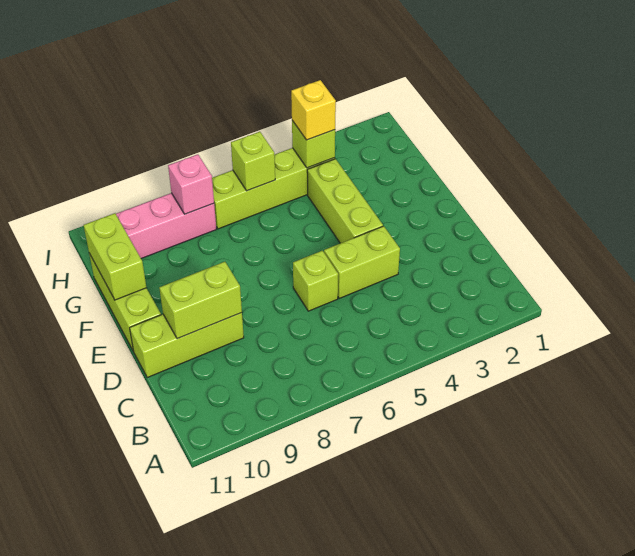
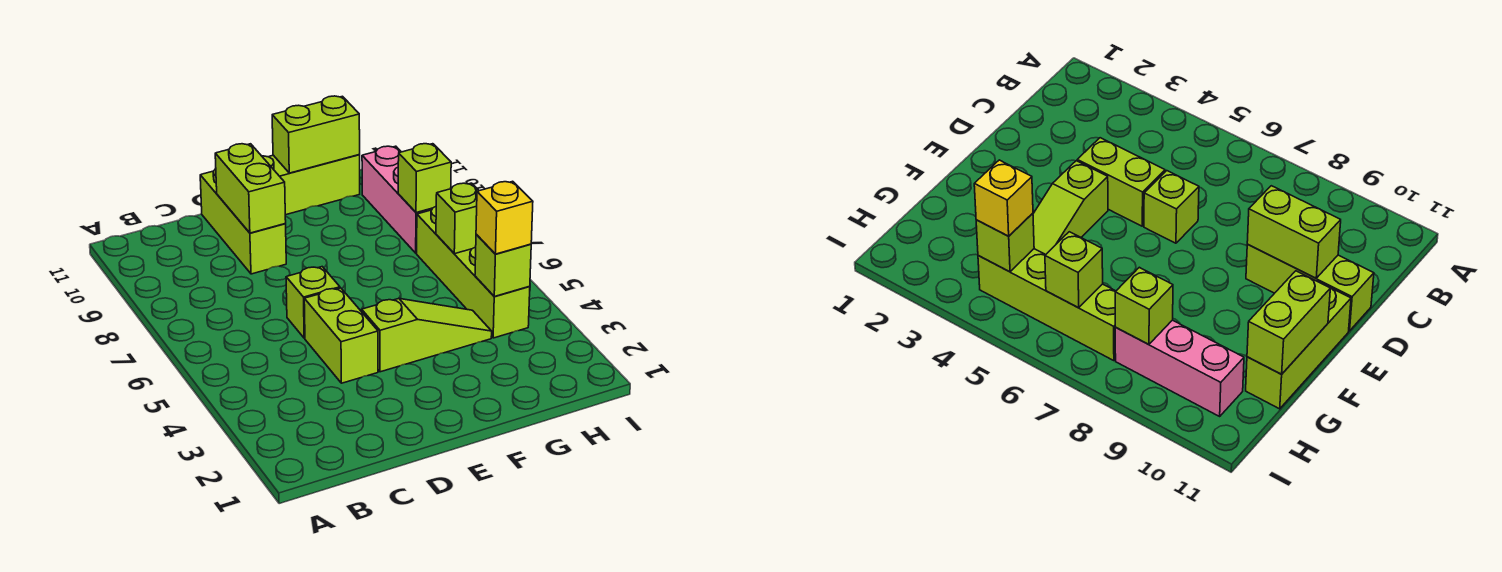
lime 1x3 brick [307,159,383,243] -> lime 1x3 slope [362,298,492,372]
pink 1x1 brick [168,154,214,214] -> lime 1x1 brick [398,144,451,213]

